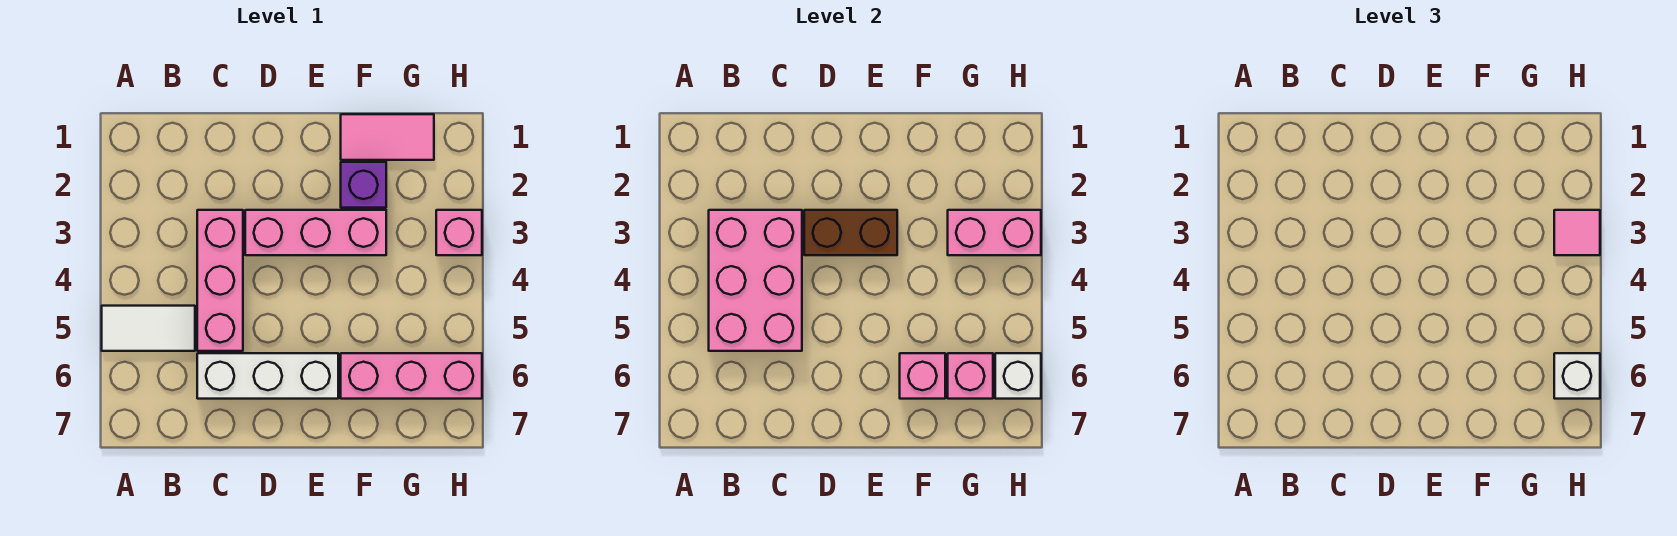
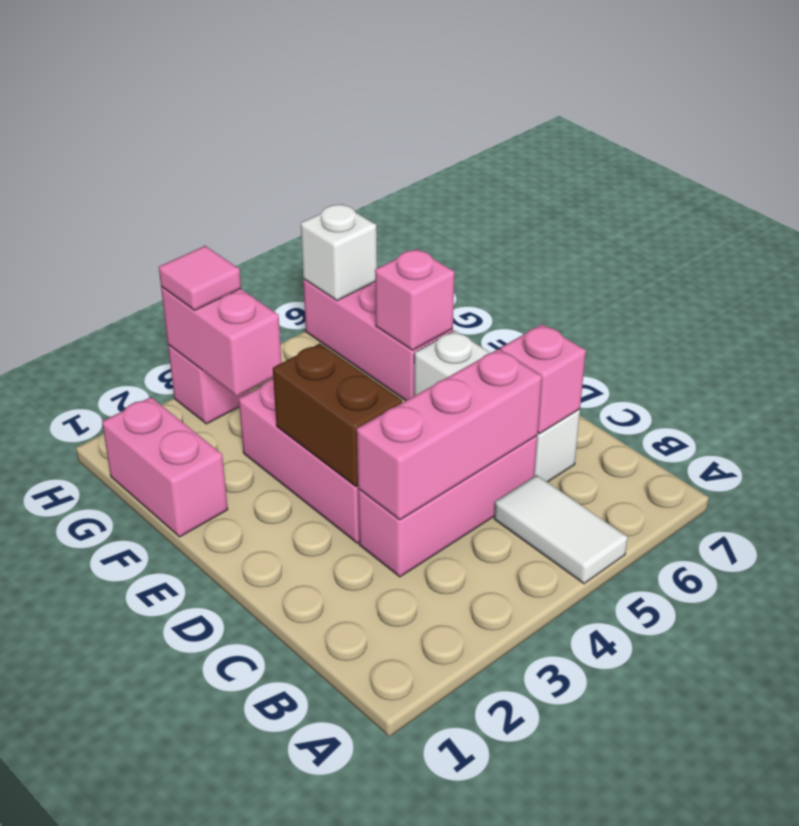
pink 2x3 brick [709,210,802,351] -> pink 1x3 brick [357,349,542,520]
pink 1x2 tile [341,114,434,160] -> pink 1x2 brick [102,397,228,537]
purple 1x1 brick [341,162,386,208] -> none
pink 1x1 brick [948,353,993,399] -> pink 1x1 brick moved to [500,324,586,434]
white 1x1 brick [1554,353,1600,399] -> none

